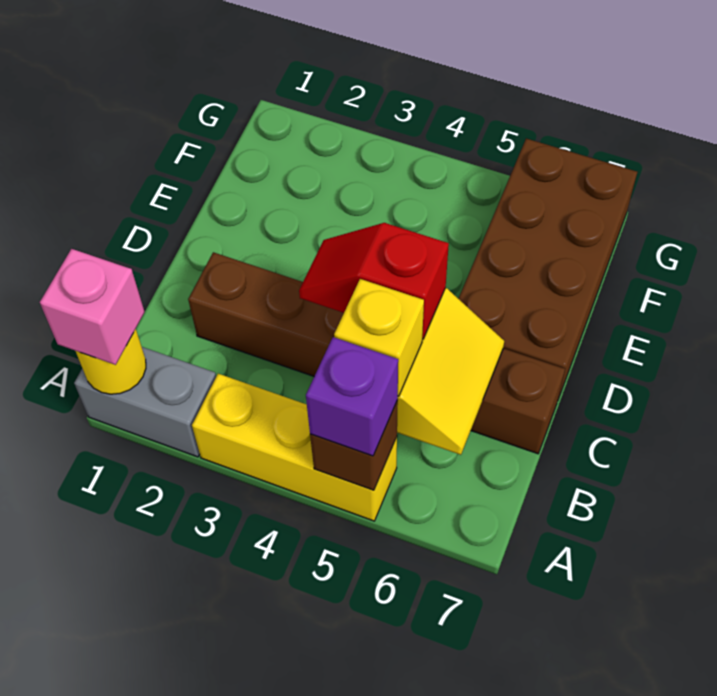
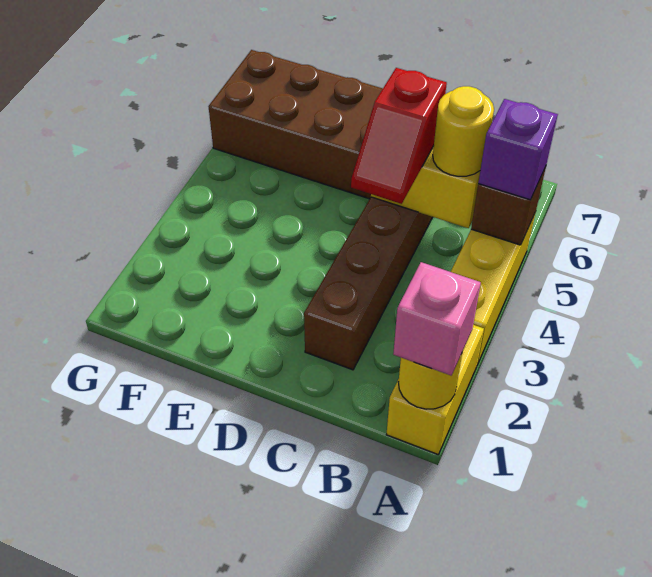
grey 1x2 brick [74,347,216,457] -> yellow 1x2 brick [386,325,484,454]
yellow 1x1 brick [334,279,424,396] -> yellow 1x1 round brick [433,86,494,176]

